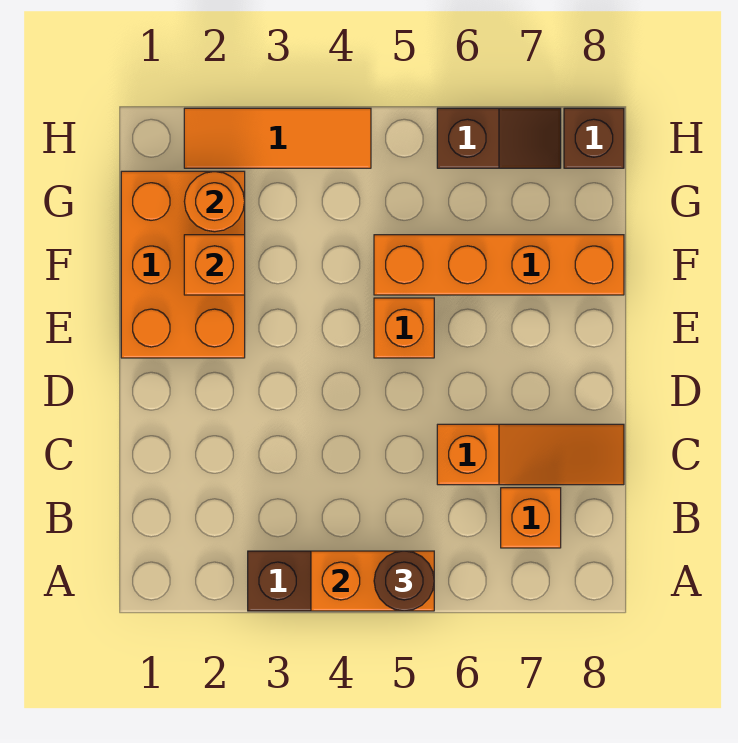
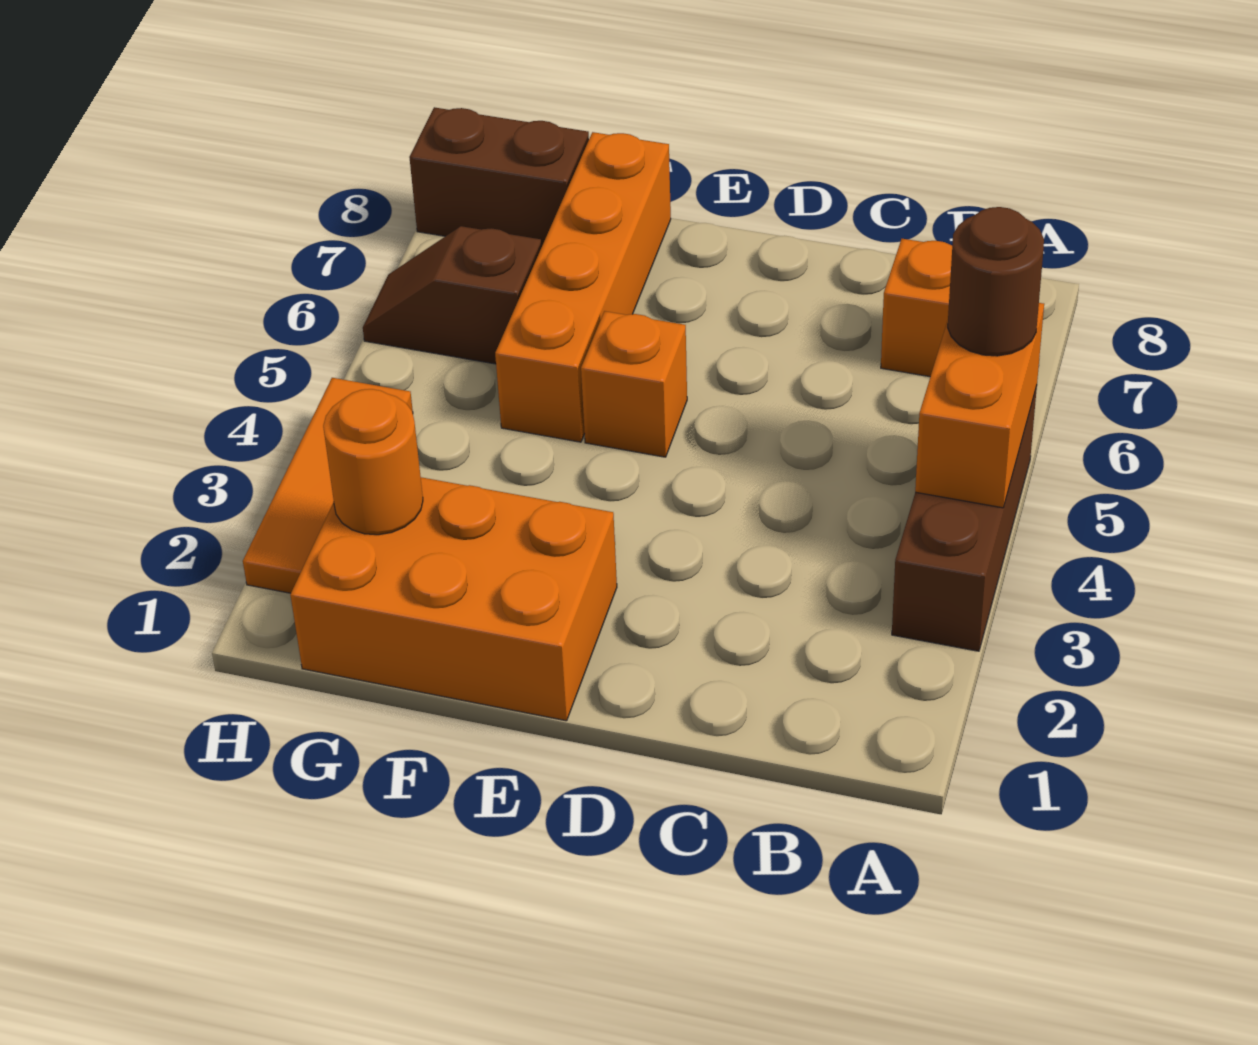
orange 1x3 slope [437,424,624,485] -> none
orange 1x1 brick [184,235,245,295] -> none
brown 1x2 slope [437,108,561,168] -> brown 1x2 slope turned to [363,226,541,364]
brown 1x1 brick [564,108,624,168] -> brown 1x2 brick [409,107,589,247]

